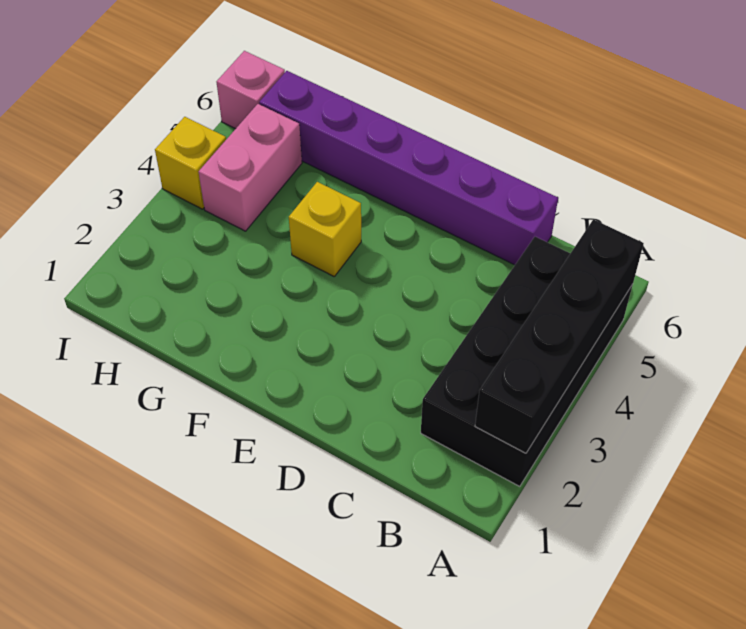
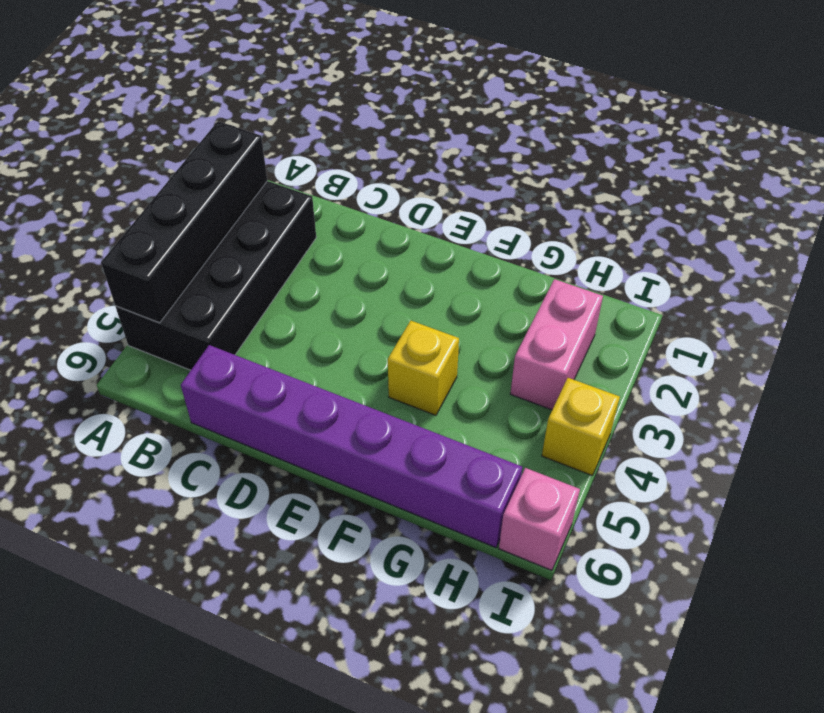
pink 1x2 brick [199,104,302,231] -> pink 1x2 brick moved to [510,279,603,410]

